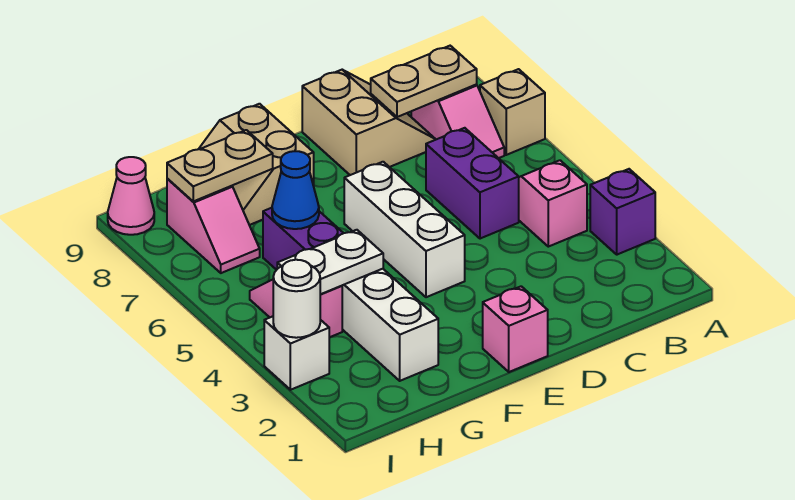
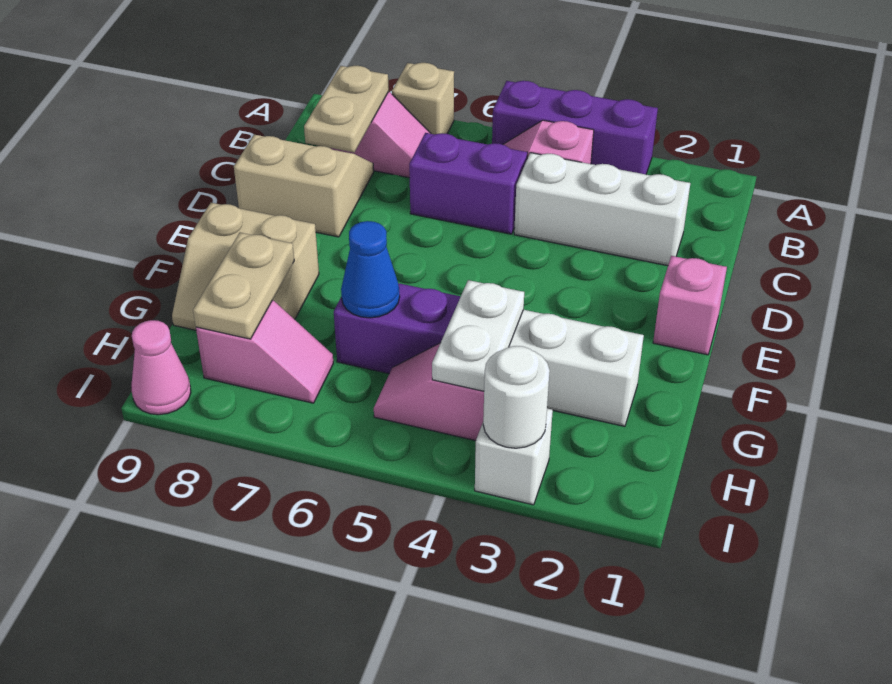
purple 1x1 brick [590,169,655,255] -> purple 1x3 brick [492,81,658,174]
white 1x3 brick [344,162,465,297] -> white 1x3 brick moved to [514,153,690,266]

